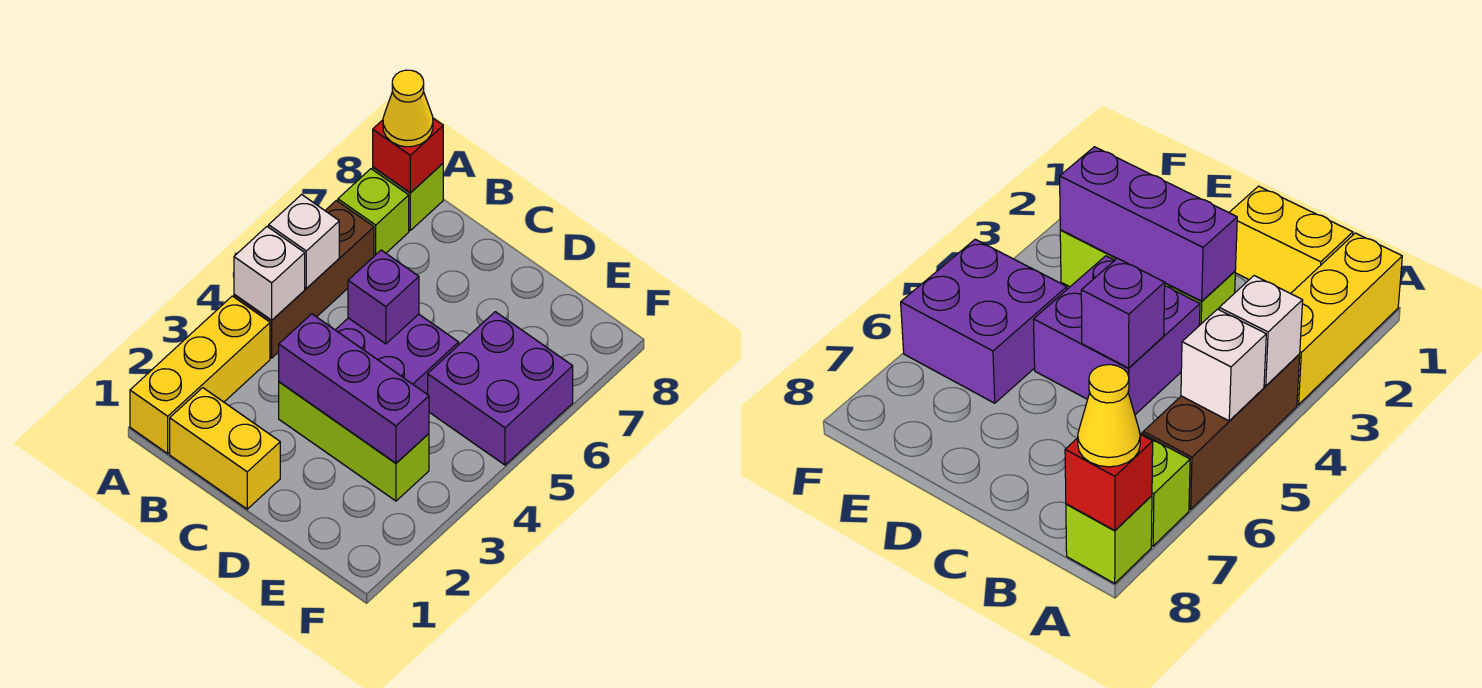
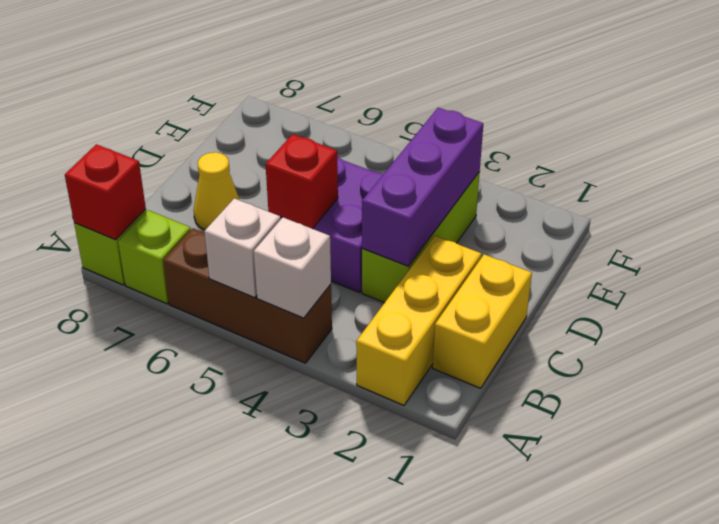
yellow 1x3 brick [130,296,270,453] -> yellow 1x3 brick turned to [356,236,481,405]
yellow 1x1 cone [383,70,433,147] -> yellow 1x1 cone moved to [194,152,239,230]
purple 1x1 brick [348,250,419,344] -> red 1x1 brick [266,134,338,229]
purple 2x2 brick [428,312,573,465] -> none

